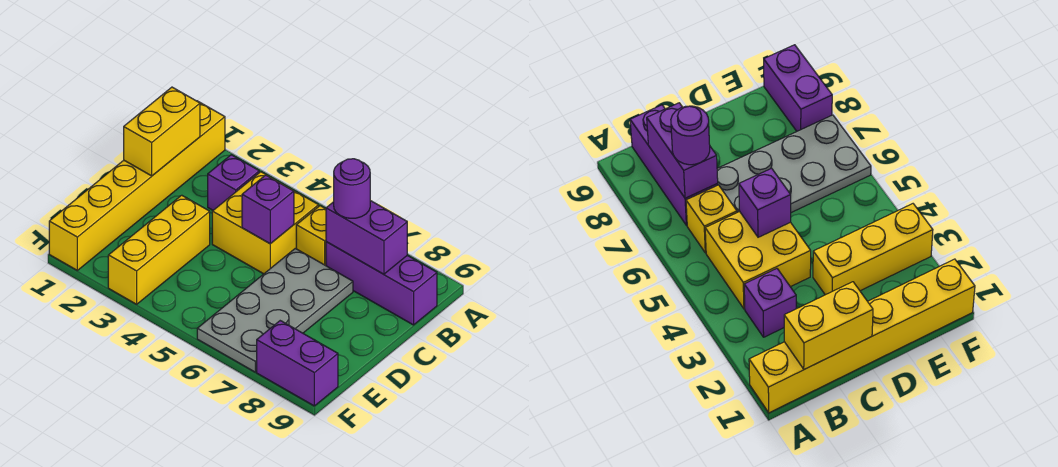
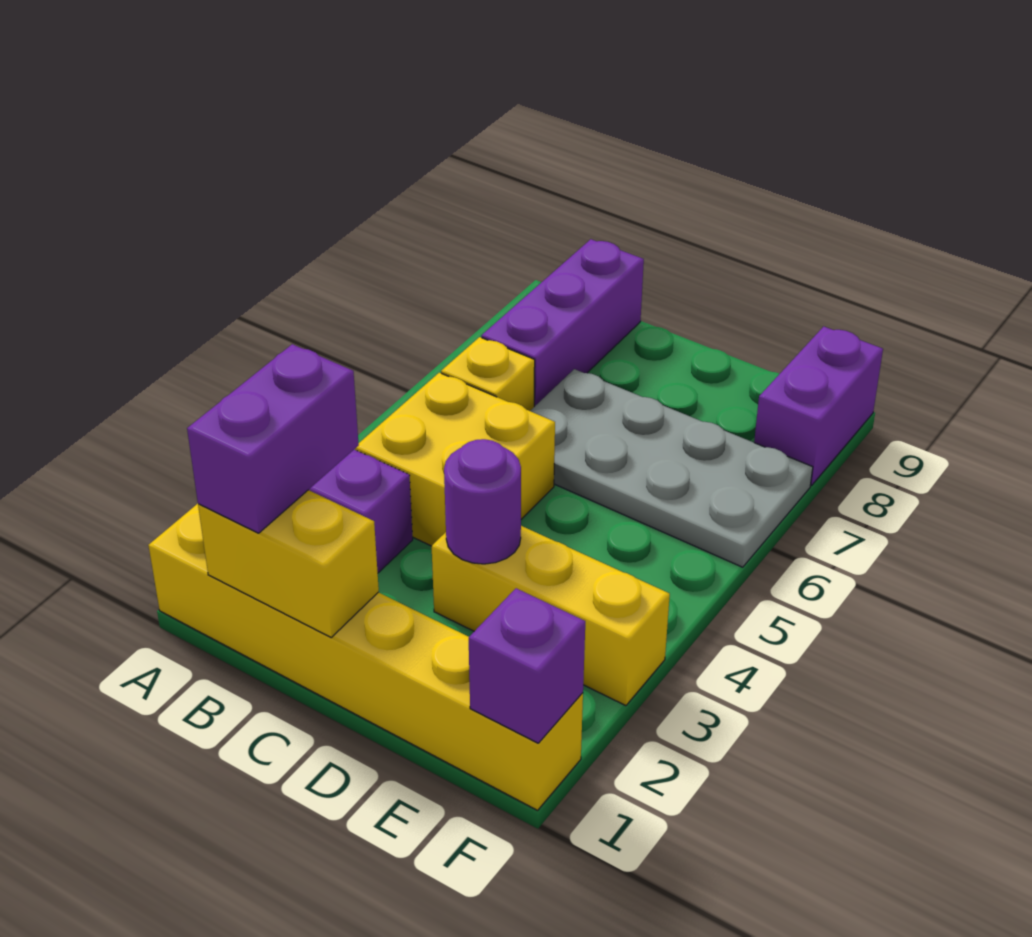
purple 1x2 brick [326,201,407,274] -> purple 1x2 brick moved to [187,344,359,533]
purple 1x1 round brick [334,159,370,218] -> purple 1x1 round brick moved to [444,439,521,564]
purple 1x1 brick [242,175,294,244] -> purple 1x1 brick moved to [469,588,585,743]

